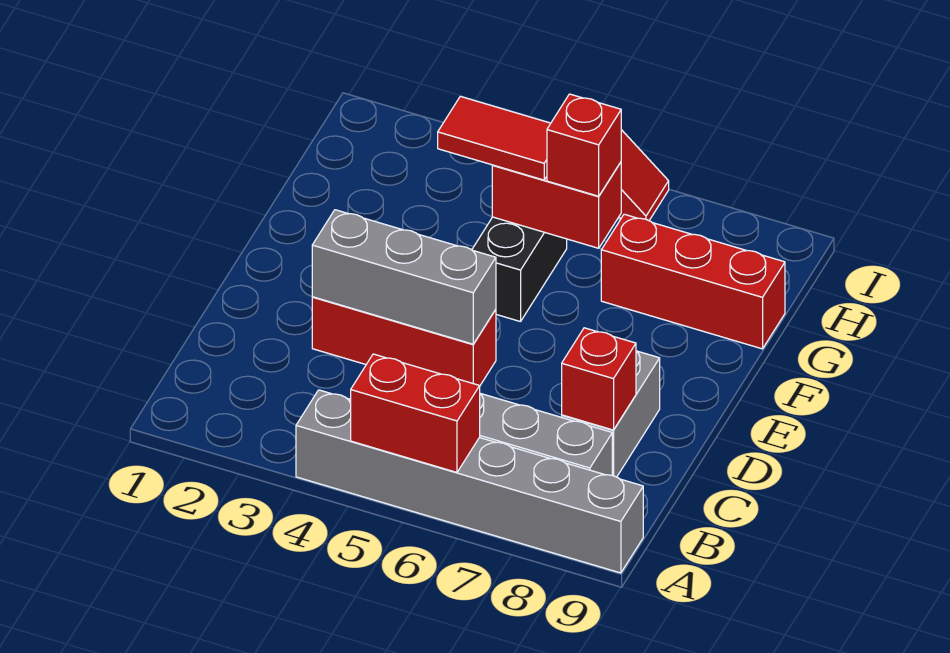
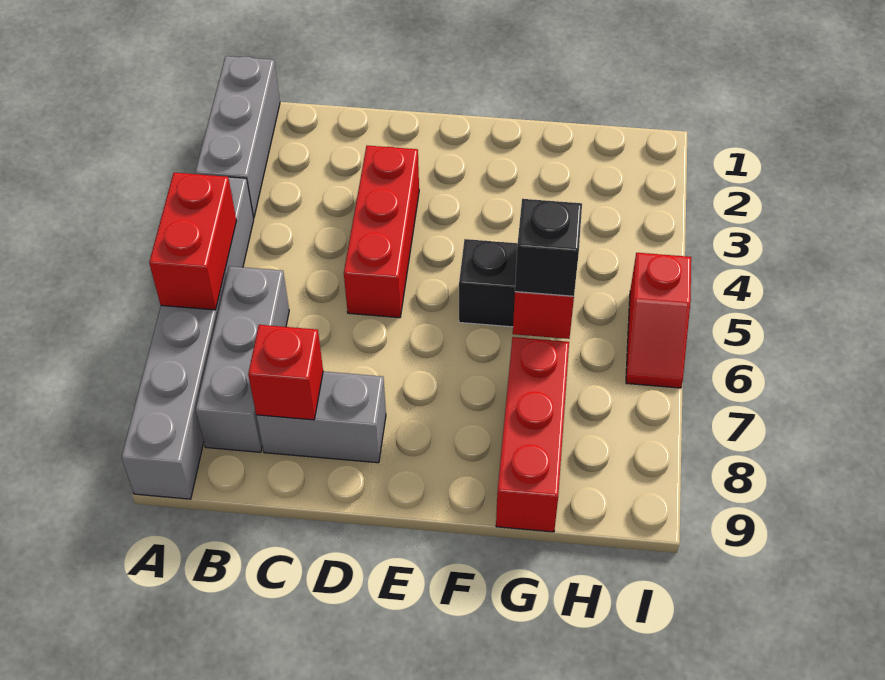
grey 1x3 brick [312,210,496,344] -> grey 1x3 brick moved to [195,56,280,218]
red 1x2 tile [438,96,551,180] -> none
red 1x1 brick [547,94,621,196] -> black 1x1 brick [515,199,582,296]

